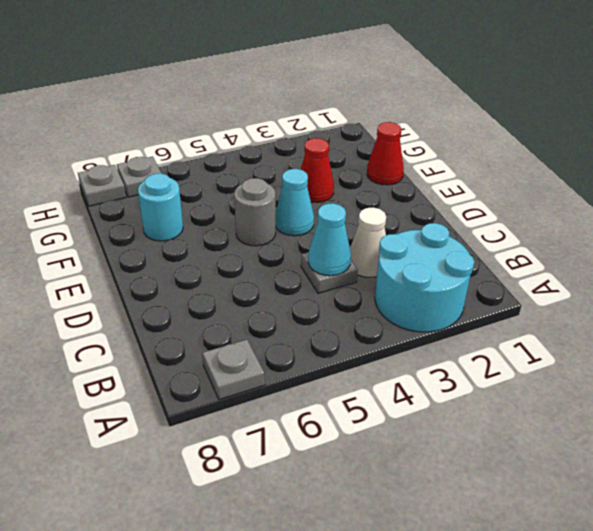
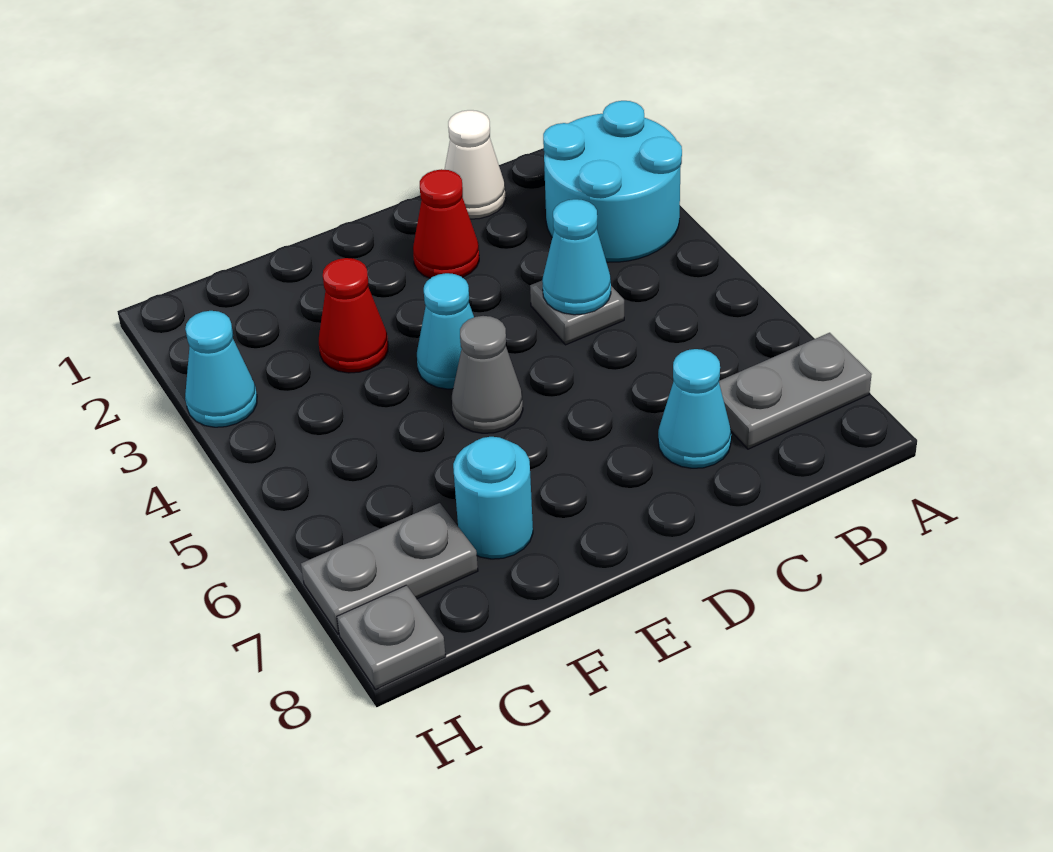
grey 1x1 plate [202,339,265,400] -> grey 1x2 plate [719,333,872,449]
white 1x1 cone [350,207,386,277] -> white 1x1 cone moved to [444,110,506,219]
none -> cyan 1x1 cone [658,349,731,468]
grey 1x1 round brick [234,178,276,246] -> grey 1x1 cone [452,316,523,433]
red 1x1 cone [367,122,404,185] -> red 1x1 cone moved to [413,169,479,278]
none -> cyan 1x1 cone [185,311,257,427]
grey 1x1 plate [117,157,162,197] -> grey 1x2 plate [301,503,478,634]

